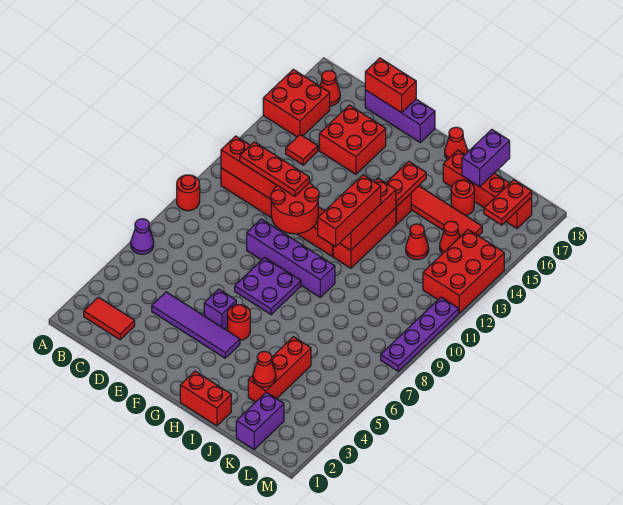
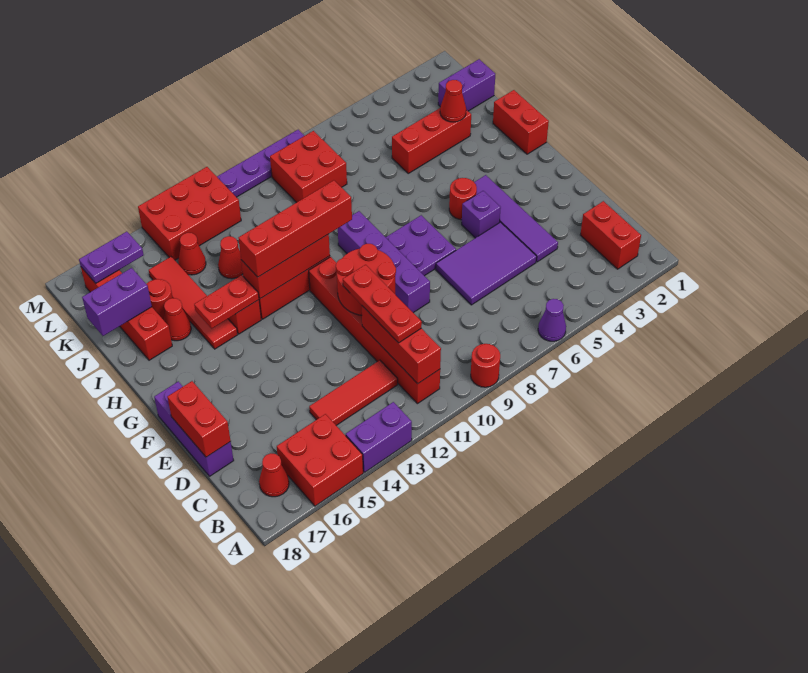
none -> purple 1x2 brick [346,402,412,473]
red 1x2 tile [84,297,135,340] -> red 1x2 brick [580,201,641,269]
red 1x1 tile [286,135,318,165] -> red 1x3 tile [309,360,398,425]
none -> purple 2x3 tile [436,222,537,305]
red 2x2 brick [319,105,386,174] -> red 2x2 brick moved to [270,131,347,203]
red 1x3 brick [318,175,381,247] -> red 1x4 brick [238,180,352,277]
red 1x1 cone [445,127,468,160] -> red 1x1 cone moved to [164,298,191,341]
red 1x2 plate [484,180,532,225] -> purple 1x2 plate [79,232,144,283]

